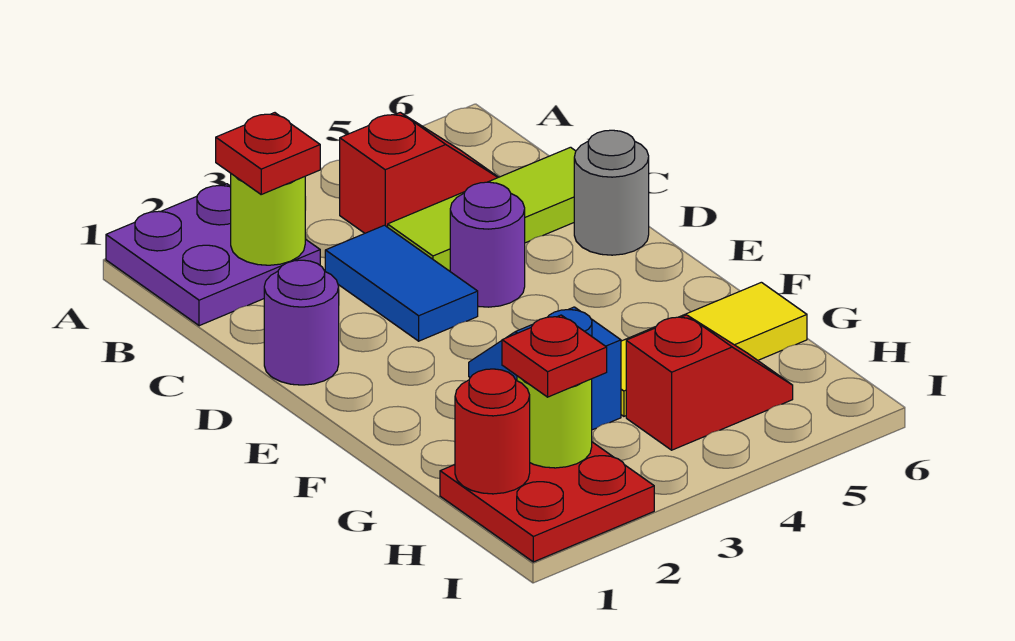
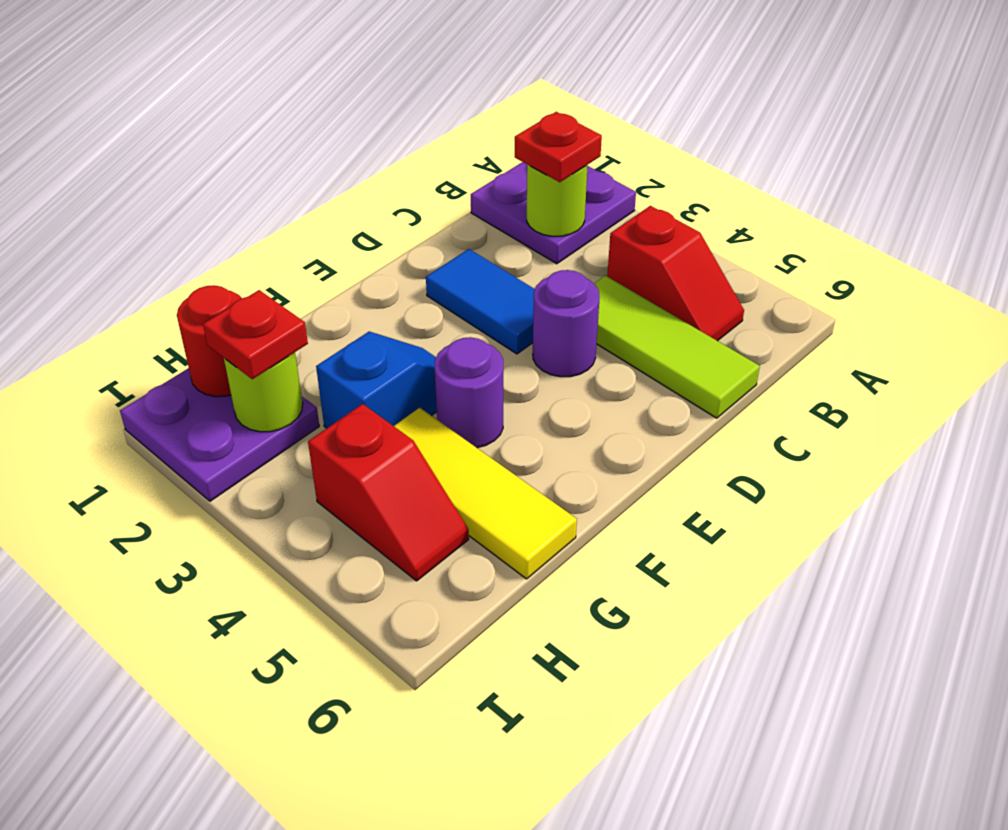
blue 1x2 tile [325,225,478,341] -> blue 1x2 tile turned to [426,249,535,354]
purple 1x1 round brick [264,260,339,385] -> purple 1x1 round brick moved to [435,337,503,448]
grey 1x1 round brick [574,130,649,255] -> none
red 2x2 plate [440,442,654,562] -> purple 2x2 plate [120,368,319,501]

